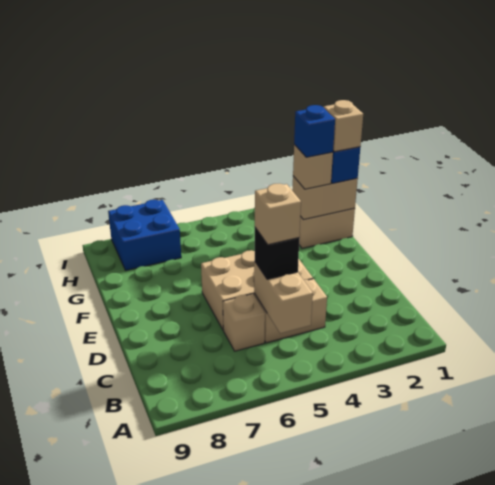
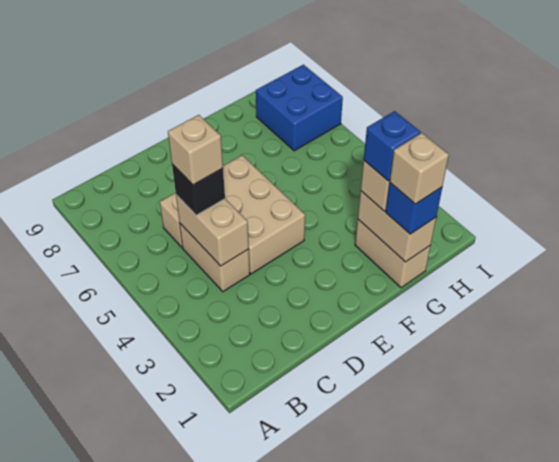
tan 1x2 brick [254,262,313,334] -> tan 1x2 brick turned to [176,195,249,266]

